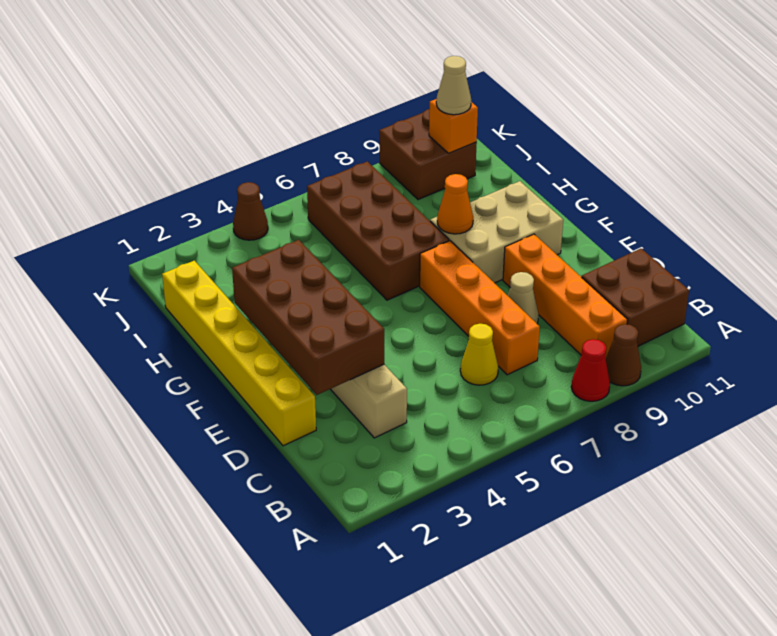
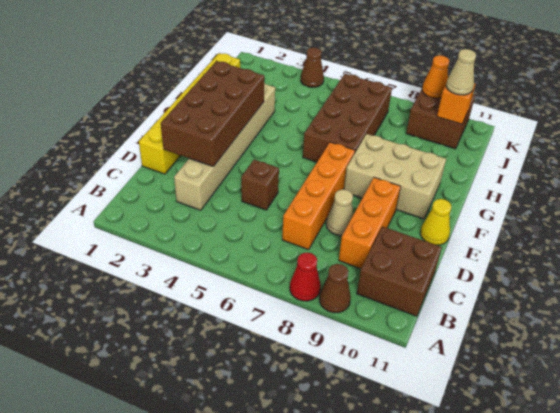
orange 1x4 brick [503,234,627,358] -> orange 1x3 brick [339,177,401,269]
yellow 1x1 cone [460,324,498,385] -> yellow 1x1 cone moved to [420,199,451,245]
none -> brown 1x1 brick [241,160,279,210]
orange 1x1 cone [437,174,473,234] -> orange 1x1 cone moved to [422,55,449,98]

